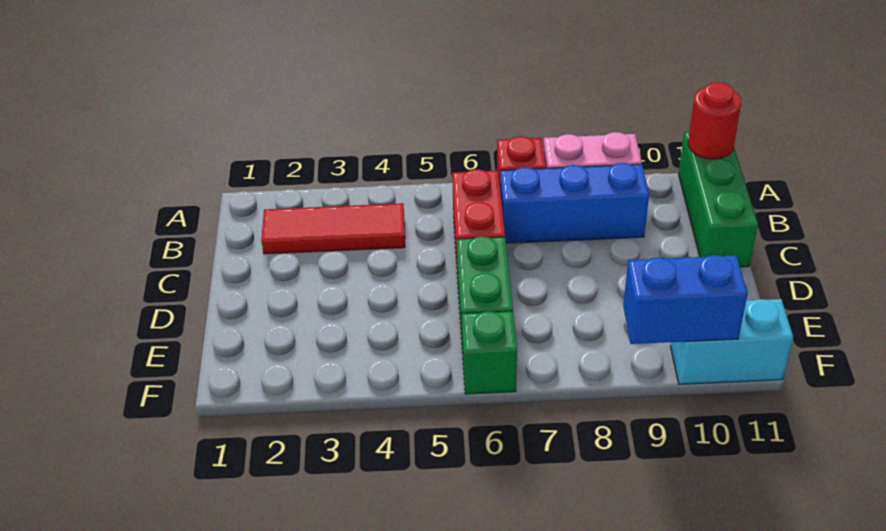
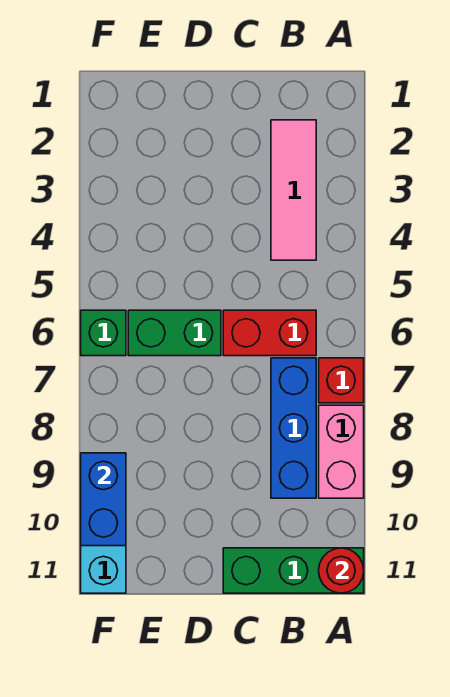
red 1x3 tile [261,203,405,254] -> pink 1x3 tile [271,120,316,260]

